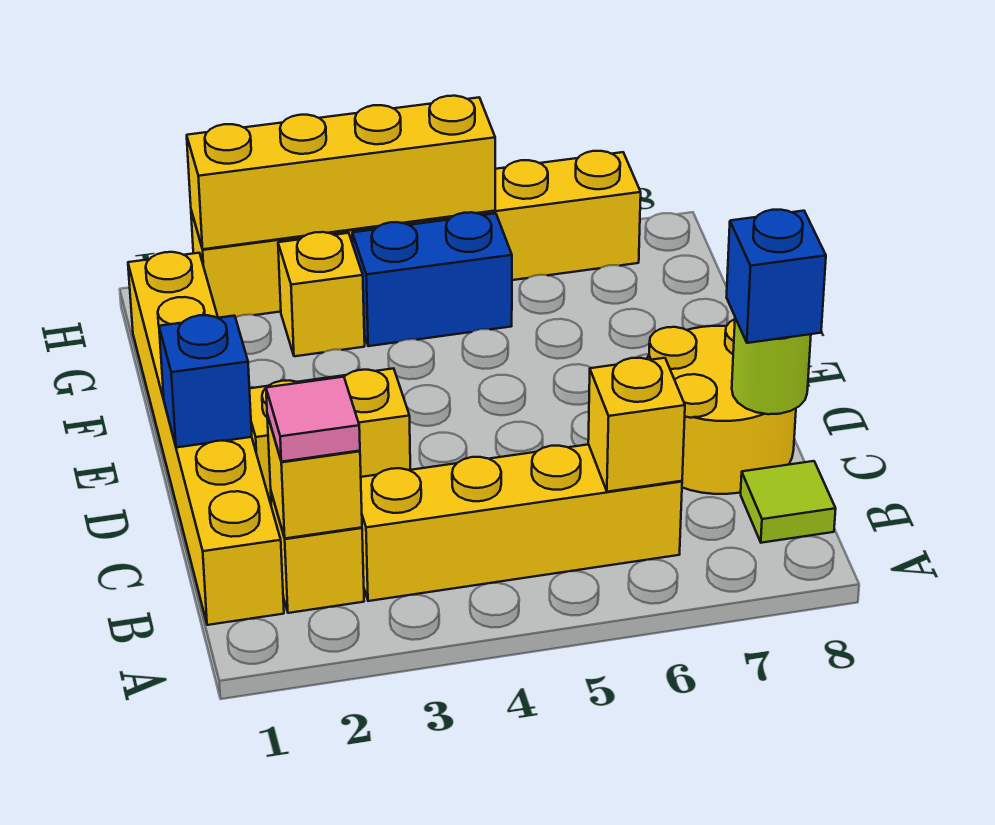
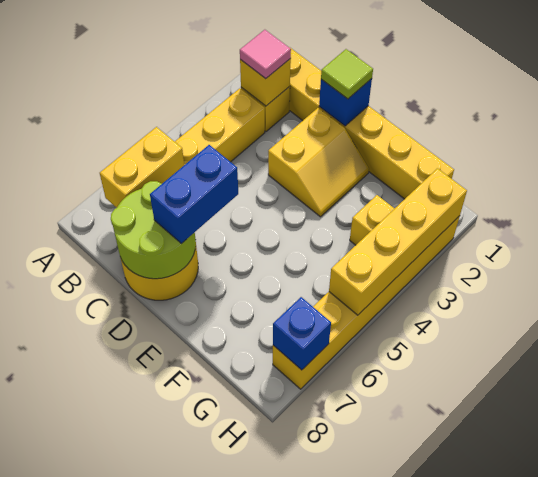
yellow 1x1 brick [588,358,685,492] -> yellow 1x2 brick [100,127,184,208]
lime 1x1 tile [741,461,836,543] -> lime 1x1 tile moved to [321,49,373,99]
lime 1x1 round brick [732,318,811,414] -> lime 2x2 round brick [111,181,196,279]
blue 1x1 brick [726,210,826,343] -> blue 1x1 brick moved to [273,297,331,370]
blue 1x2 brick [352,212,512,346] -> blue 1x2 brick moved to [150,145,238,244]

